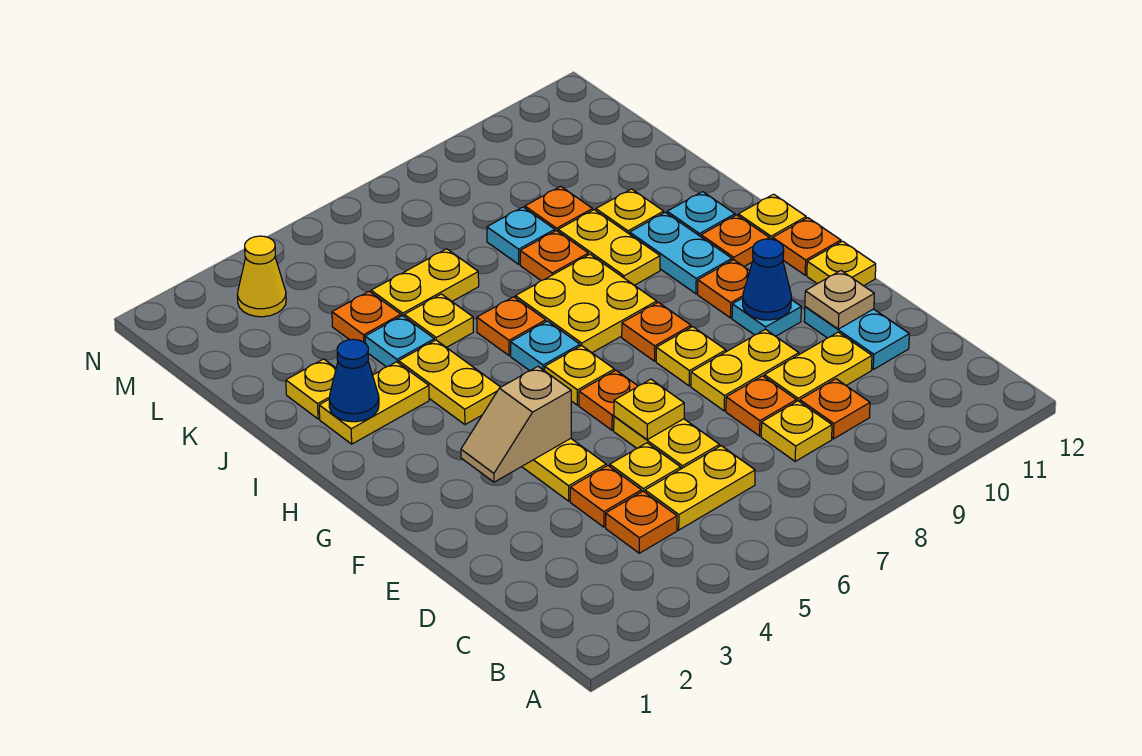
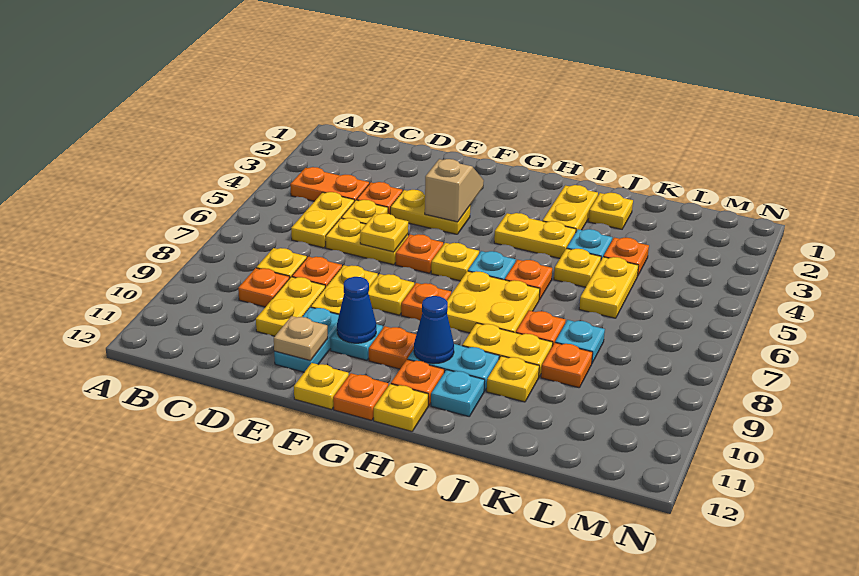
orange 1x1 plate [606,491,677,553] -> orange 1x2 plate [290,167,369,202]
cyan 1x2 plate [804,307,909,369] -> cyan 1x2 plate turned to [274,307,339,372]
blue 1x1 cone [329,339,379,422] -> blue 1x1 cone moved to [414,296,454,364]
yellow 1x1 cone [237,236,286,317] -> none

